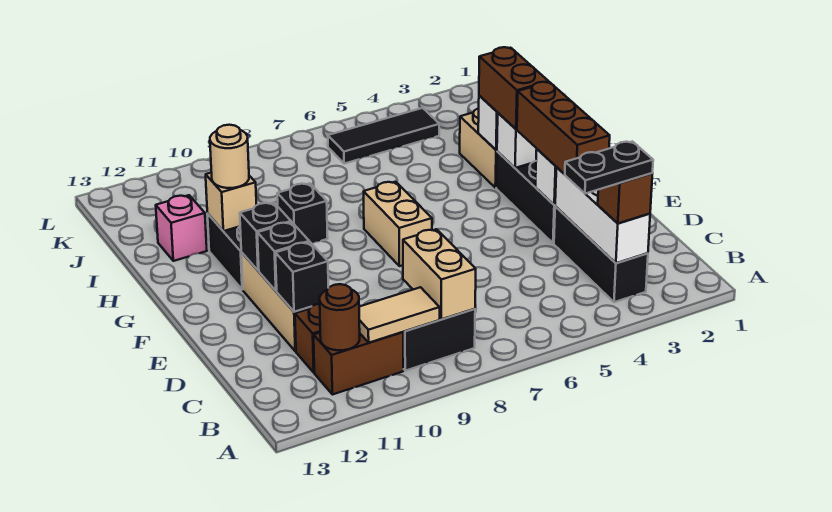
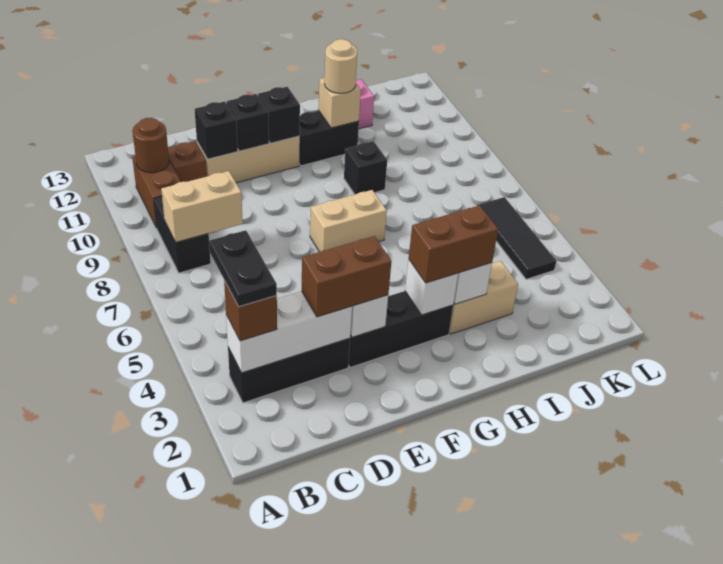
tan 1x2 tile [359,287,440,343] -> none
brown 1x3 brick [517,82,610,174] -> brown 1x2 brick [302,236,392,317]

